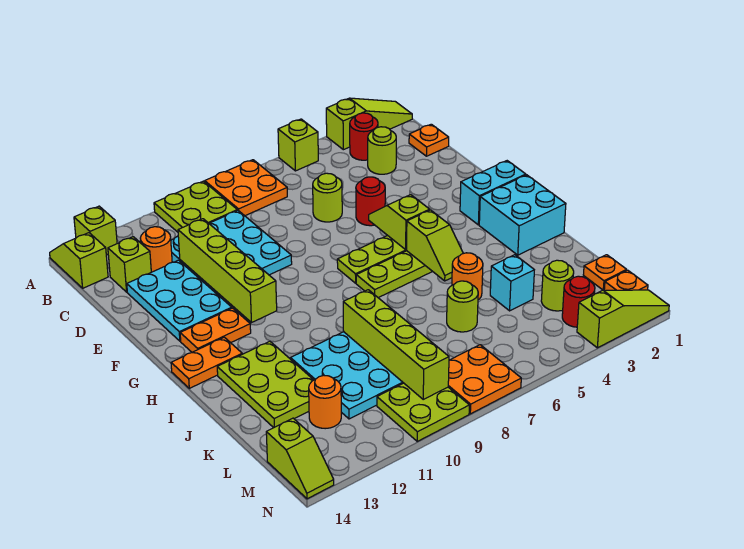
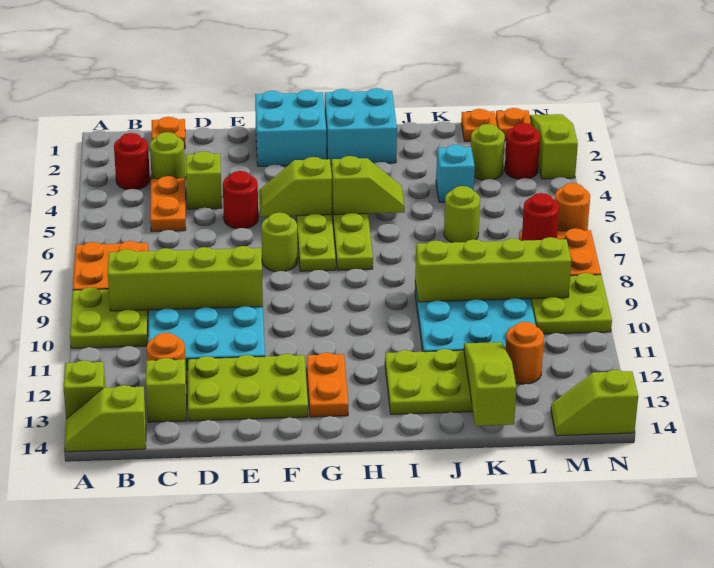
lime 1x3 slope [326,98,412,150] -> lime 1x3 slope moved to [464,342,516,426]
lime 1x1 brick [278,119,318,171] -> lime 1x1 brick moved to [186,151,222,209]
lime 1x1 round brick [313,173,342,222] -> lime 1x1 round brick moved to [262,213,298,272]
lime 1x4 brick [178,219,277,322] -> lime 1x4 brick moved to [108,246,263,311]
cyan 2x3 plate [127,260,232,341] -> lime 2x3 plate [188,354,308,421]
cyan 1x2 brick [460,161,526,225] -> cyan 2x2 brick [255,90,326,166]
orange 1x2 plate [171,337,242,388] -> orange 1x2 plate moved to [150,176,186,232]
orange 1x1 round brick [452,253,483,300] -> orange 1x1 round brick moved to [555,183,590,231]
none -> red 1x1 round brick [522,193,559,241]
lime 1x2 slope [266,418,334,499] -> lime 1x2 slope turned to [551,370,638,436]

